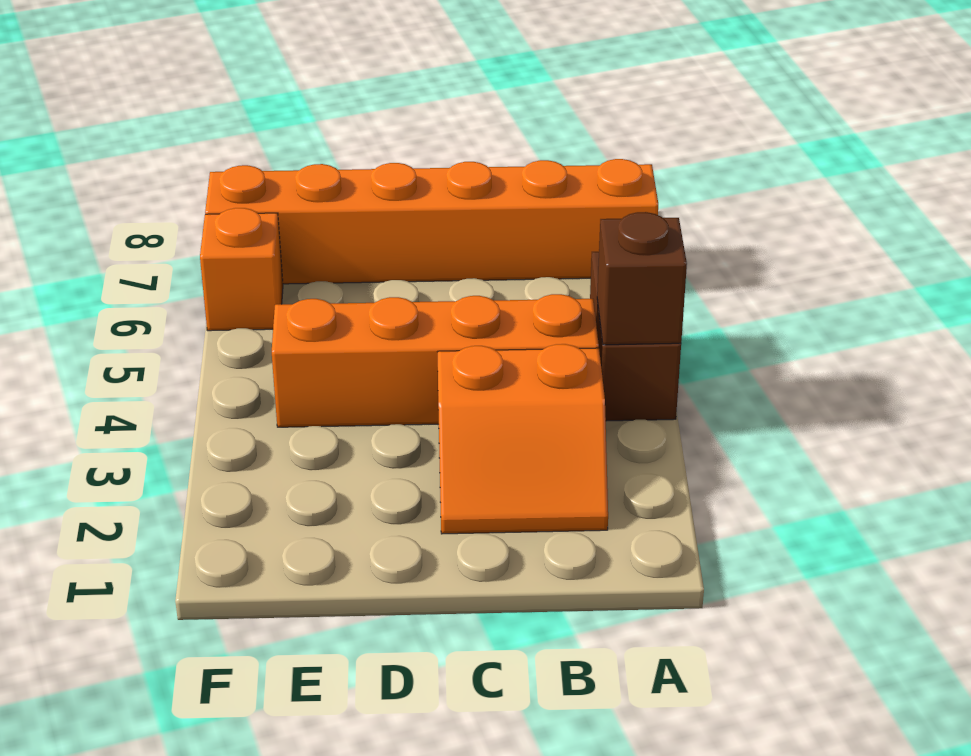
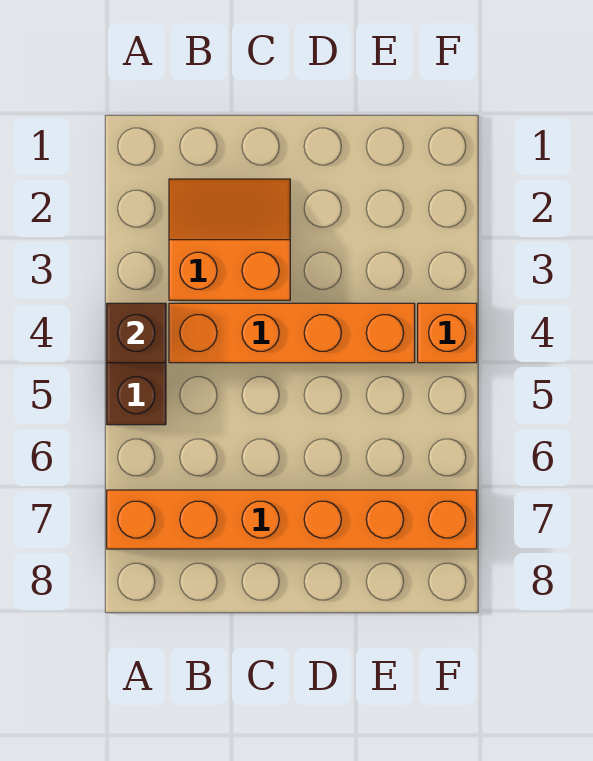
orange 1x1 brick [200,208,283,331] -> orange 1x1 brick moved to [418,303,477,363]

